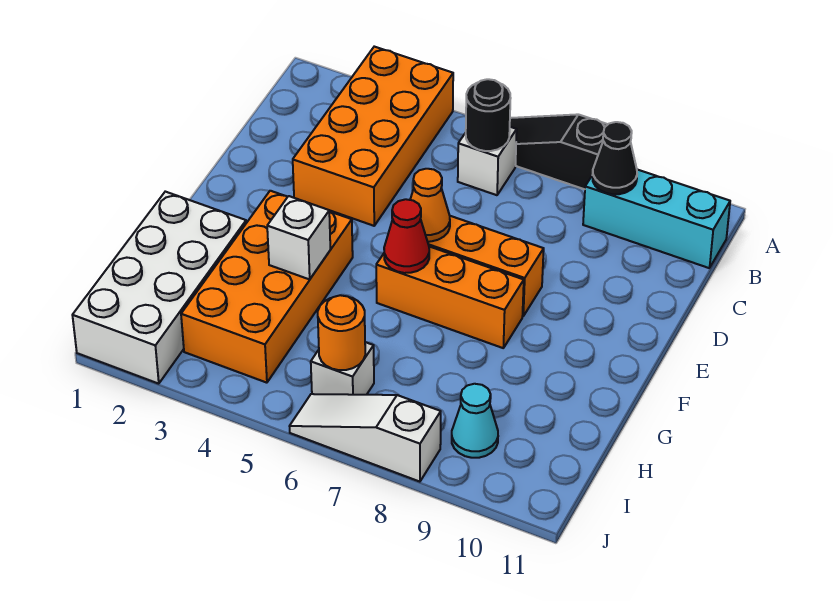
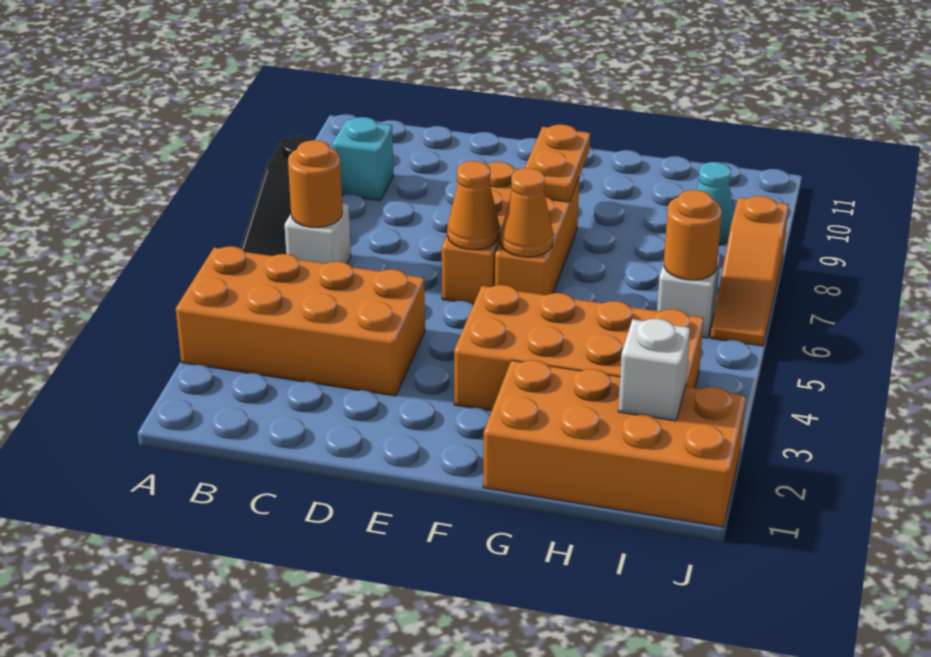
black 1x1 round brick [466,79,511,151] -> orange 1x1 round brick [288,140,342,227]
cyan 1x3 brick [583,170,730,268] -> cyan 1x1 brick [332,117,393,200]
black 1x1 cone [592,122,637,194] -> none
red 1x1 cone [384,199,429,273] -> orange 1x1 cone [501,168,553,257]
none -> orange 1x2 plate [525,124,590,202]
white 2x4 brick [72,192,246,384] -> orange 2x4 brick [483,360,746,527]
white 1x1 brick [267,196,330,279] -> white 1x1 brick moved to [618,319,690,421]
white 1x3 slope [290,394,441,482] -> orange 1x3 slope [711,196,789,346]

